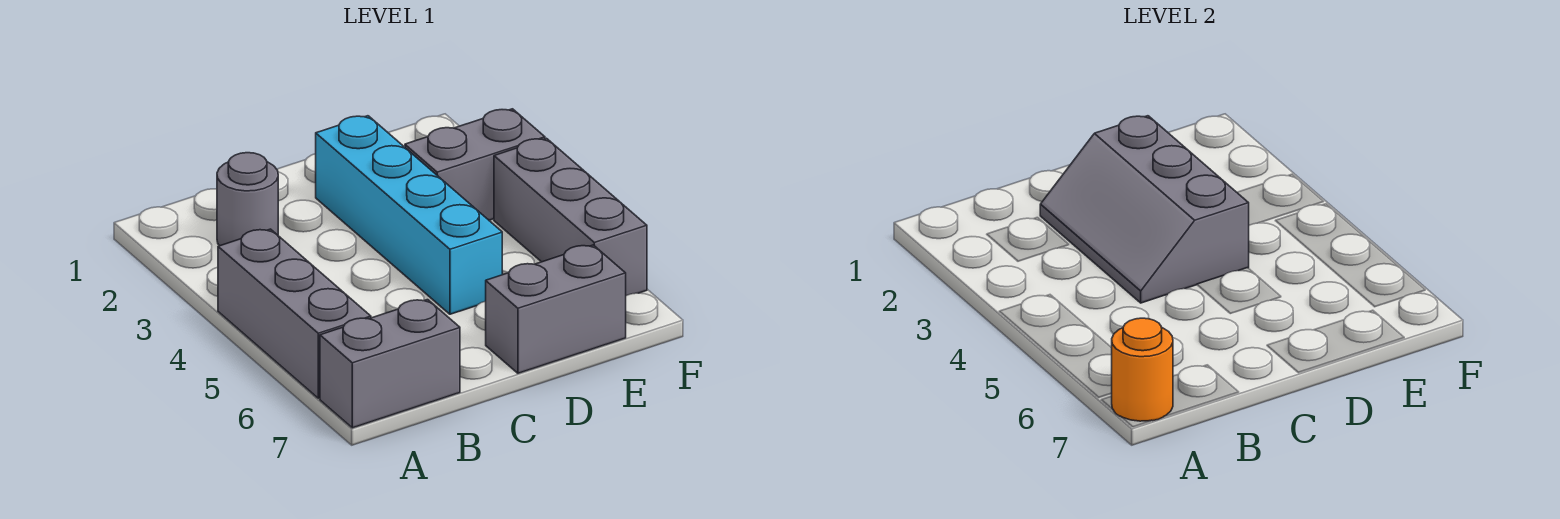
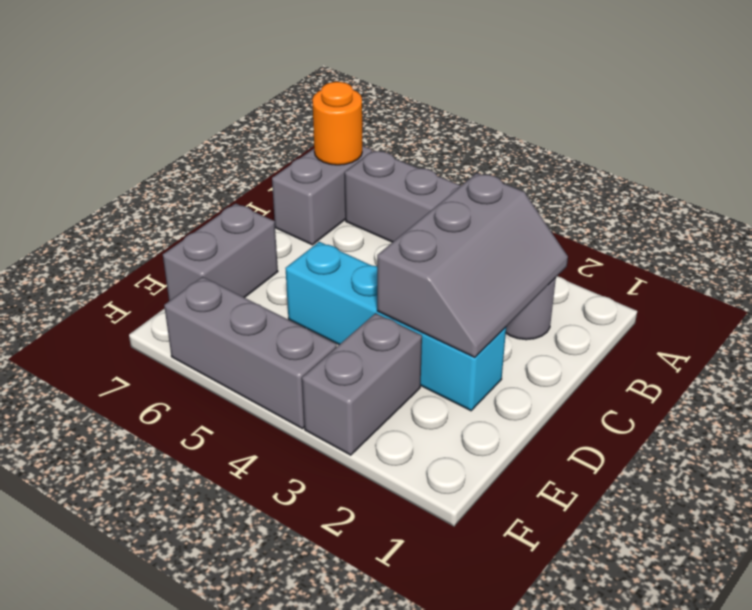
grey 2x3 slope [1040,116,1249,303] -> grey 2x3 slope turned to [377,173,568,358]

